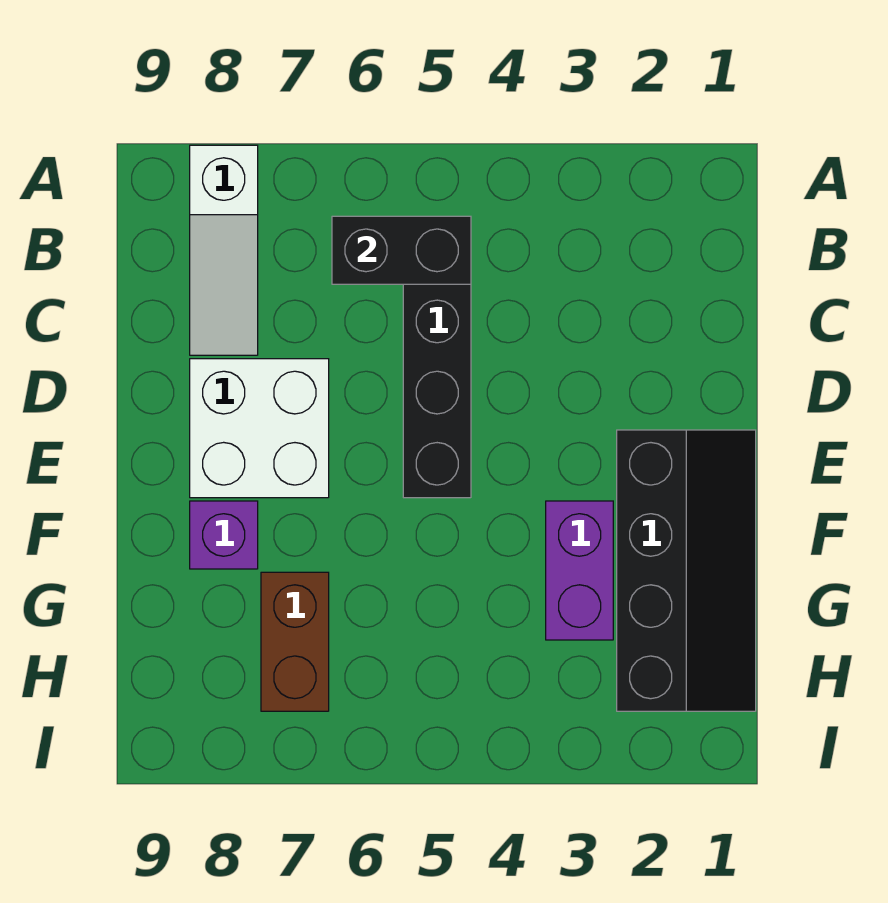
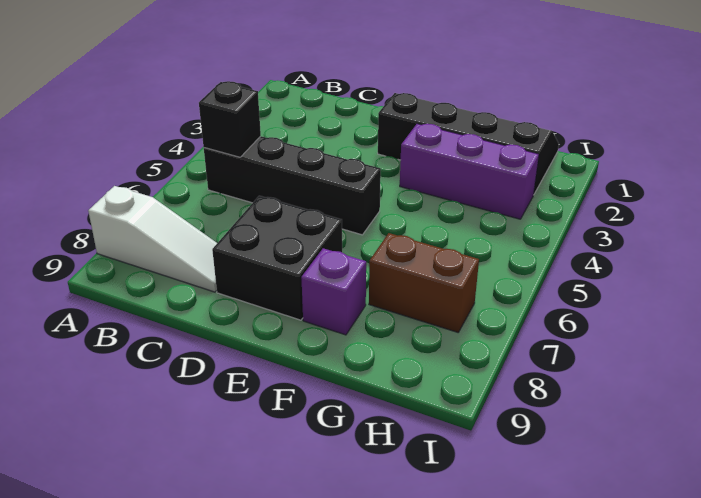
black 1x2 brick [332,216,471,284] -> black 1x1 brick [199,81,261,157]
white 2x2 brick [190,359,329,498] -> black 2x2 brick [212,196,342,320]
purple 1x2 brick [546,501,613,640] -> purple 1x3 brick [400,124,539,219]

